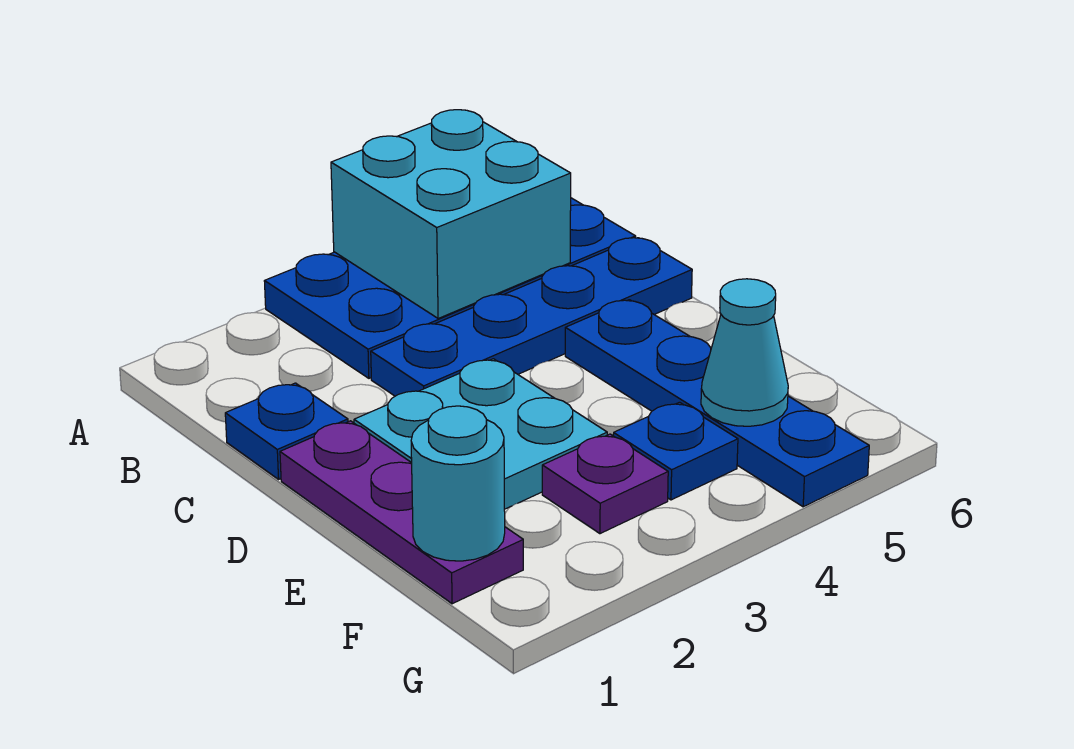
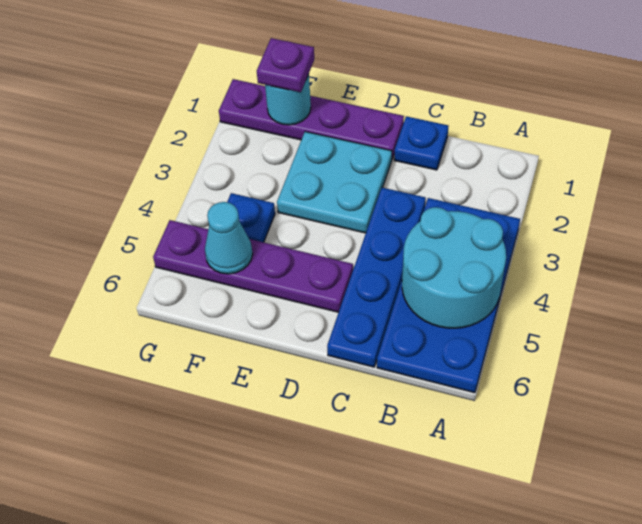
cyan 2x2 brick [331,110,571,319] -> cyan 2x2 round brick [402,207,506,328]
purple 1x3 plate [280,421,523,604] -> purple 1x4 plate [219,79,404,159]
blue 1x4 plate [565,300,869,507] -> purple 1x4 plate [153,220,353,312]
purple 1x1 plate [542,434,668,534] -> purple 1x1 plate moved to [257,38,314,92]

